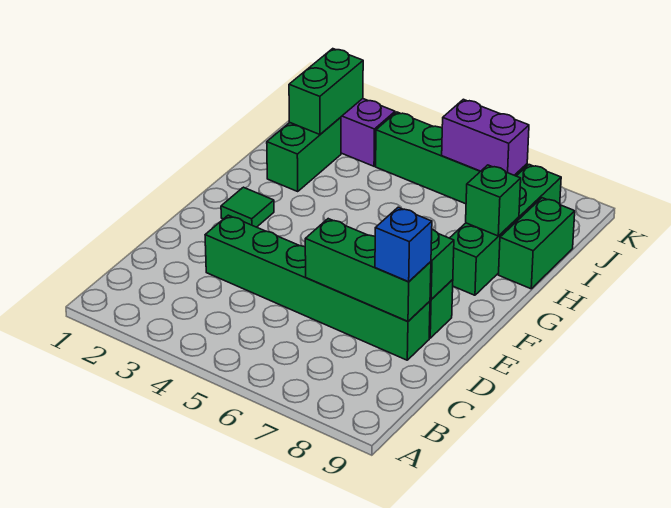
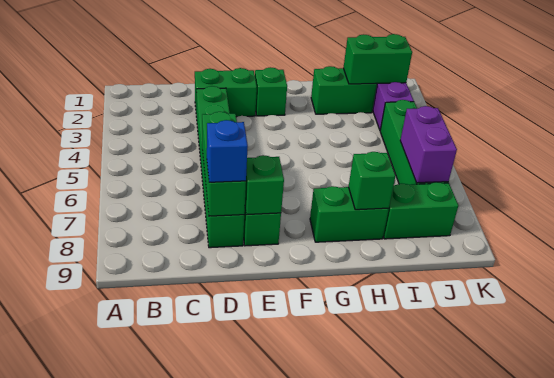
green 1x1 tile [221,187,274,227] -> green 1x1 brick [255,67,287,116]
green 1x2 brick [499,198,575,289] -> green 1x2 brick moved to [195,68,257,117]

